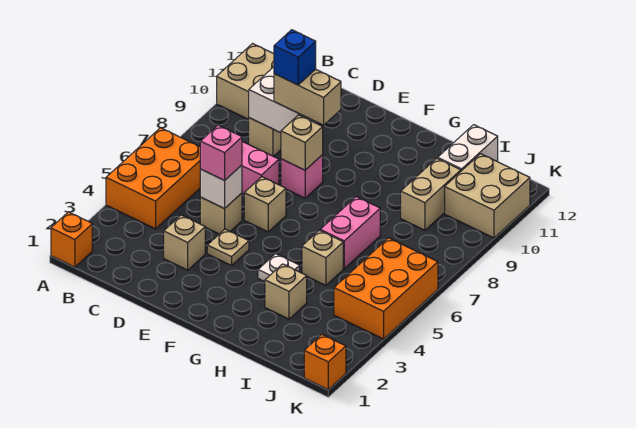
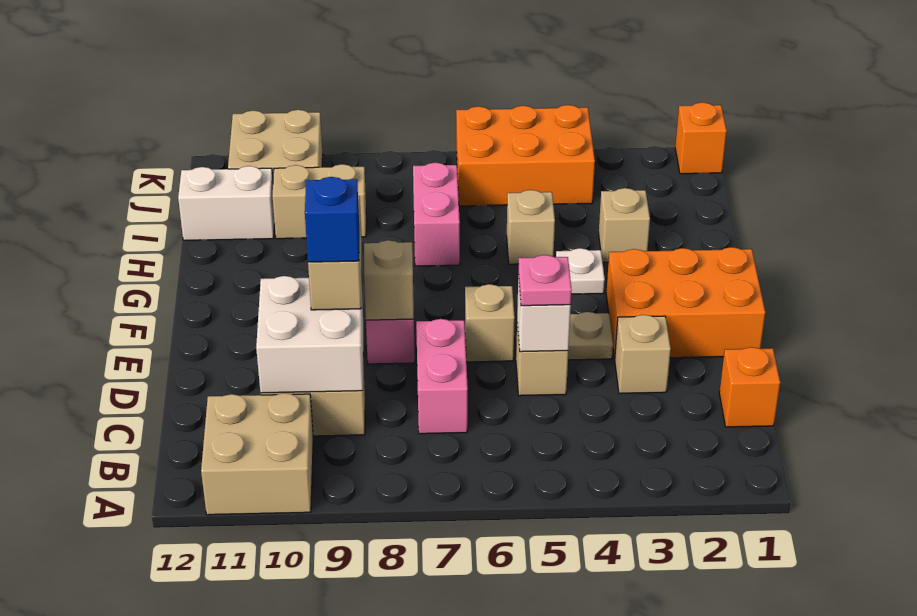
orange 1x1 brick [51,212,92,267] -> orange 1x1 brick moved to [719,347,780,427]
orange 2x3 brick [106,128,200,229] -> orange 2x3 brick moved to [606,247,765,359]
pink 1x1 brick [200,125,242,180] -> pink 1x1 plate [518,255,572,306]
pink 1x2 brick [320,197,380,268] -> pink 1x2 brick turned to [413,163,460,266]

